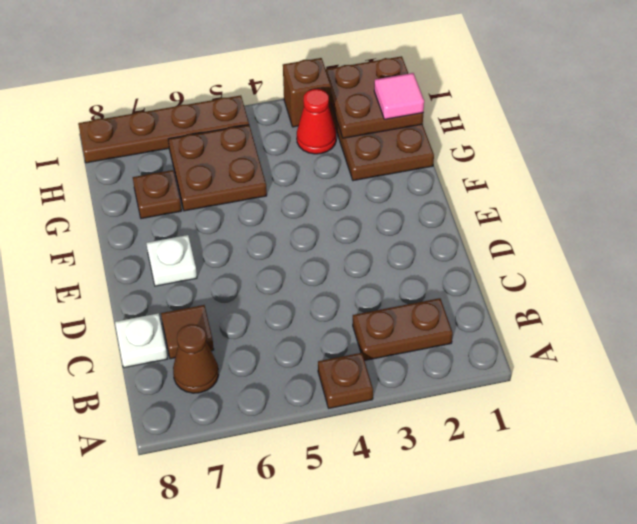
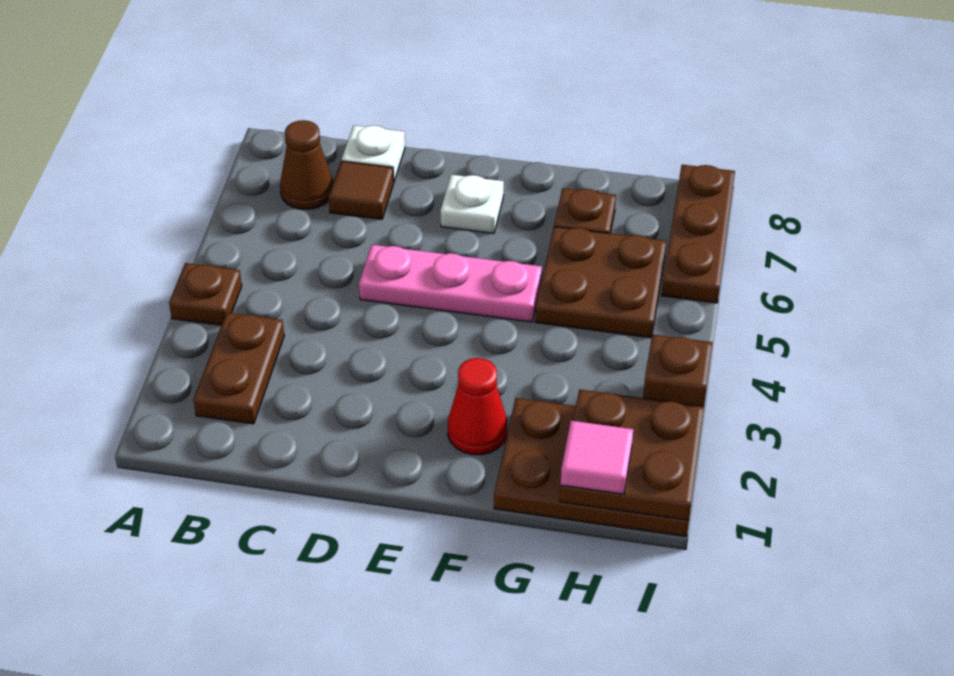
none -> pink 1x3 plate [359,245,542,322]
red 1x1 cone [297,89,336,154] -> red 1x1 cone moved to [448,358,507,455]
brown 1x4 plate [78,95,249,163] -> brown 1x3 plate [661,165,735,303]

